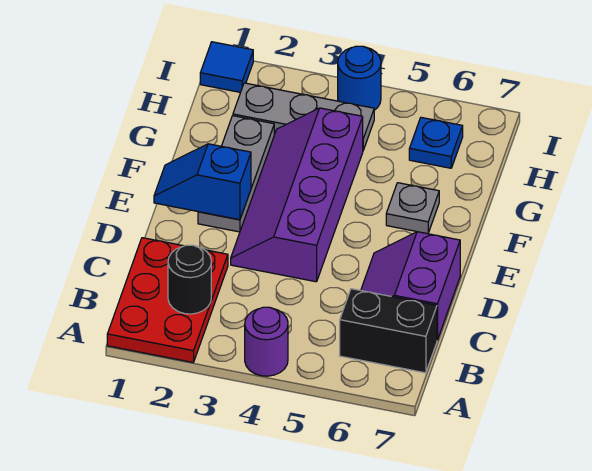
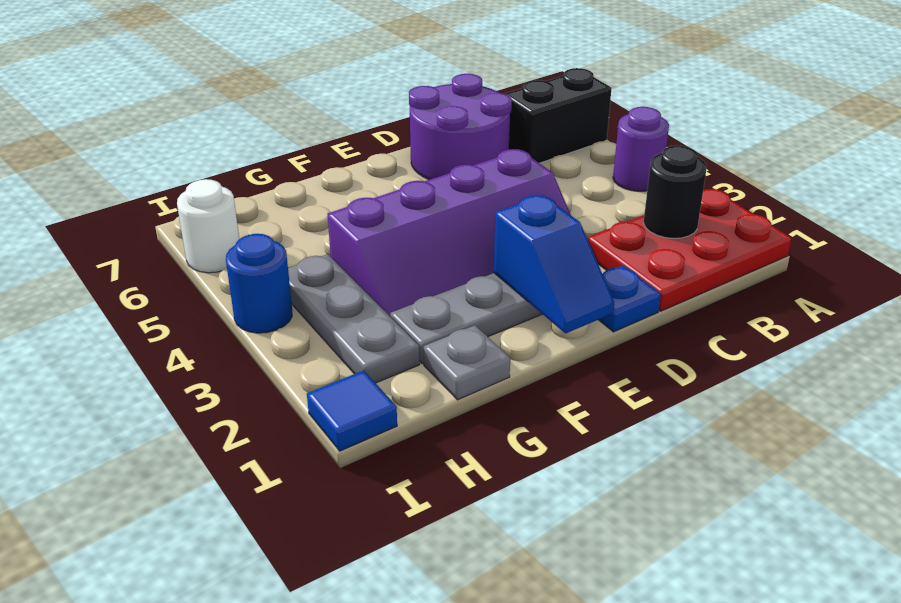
black 1x2 brick [340,289,437,373] -> black 1x2 brick turned to [504,68,612,163]
purple 2x2 slope [361,232,460,340] -> purple 2x2 round brick [409,74,512,180]
grey 1x1 plate [386,183,439,234] -> grey 1x1 plate moved to [423,325,510,400]
blue 1x1 plate [409,117,463,168] -> blue 1x1 plate moved to [599,266,661,332]
none -> white 1x1 round brick [177,179,239,273]

